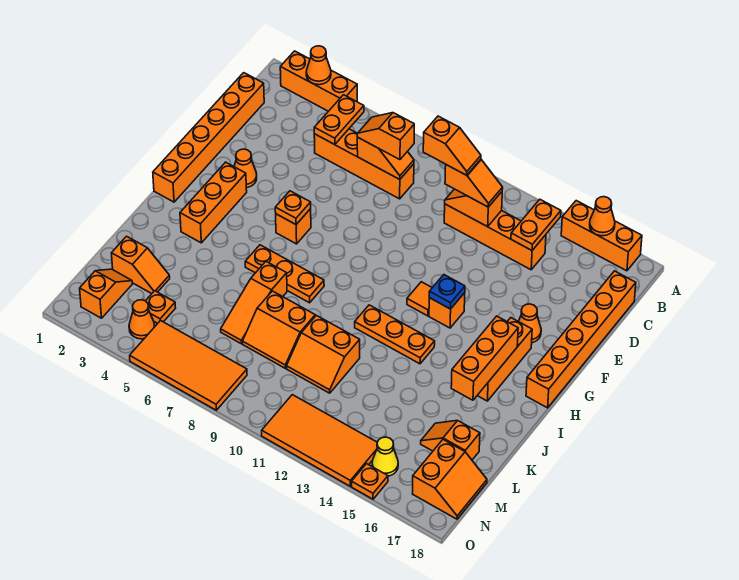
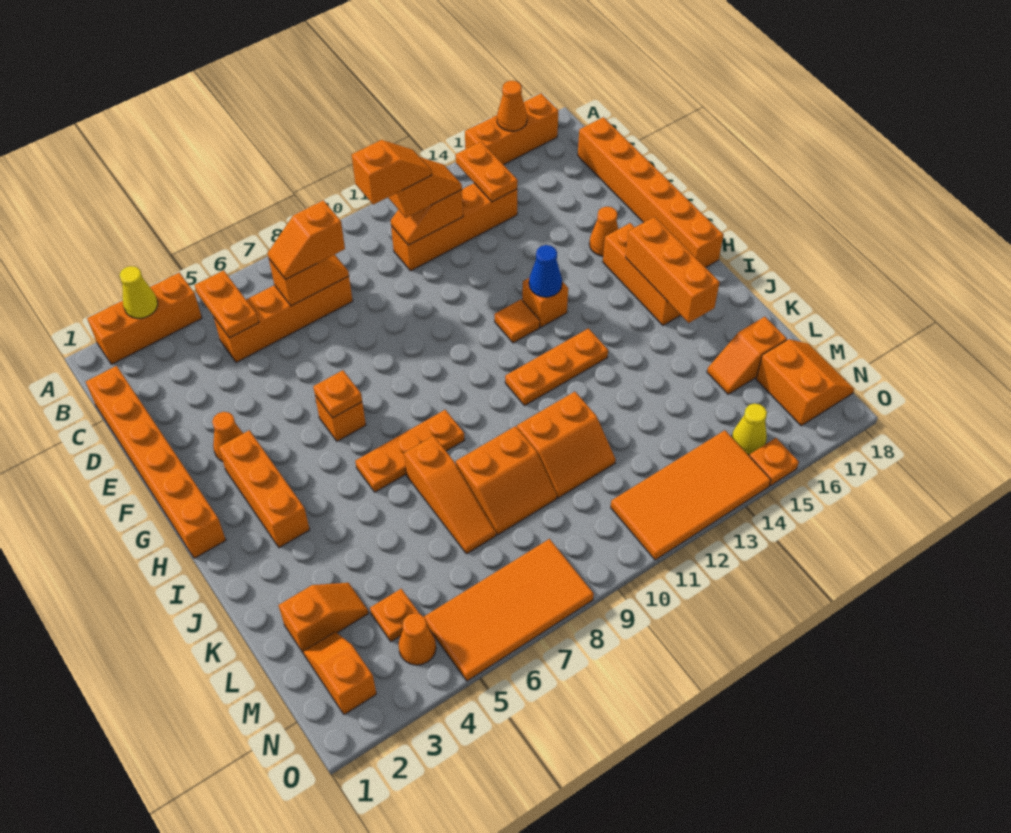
orange 1x1 cone [306,46,331,85] -> yellow 1x1 cone [120,266,158,319]
blue 1x1 plate [429,275,465,309] -> blue 1x1 cone [529,245,562,297]

